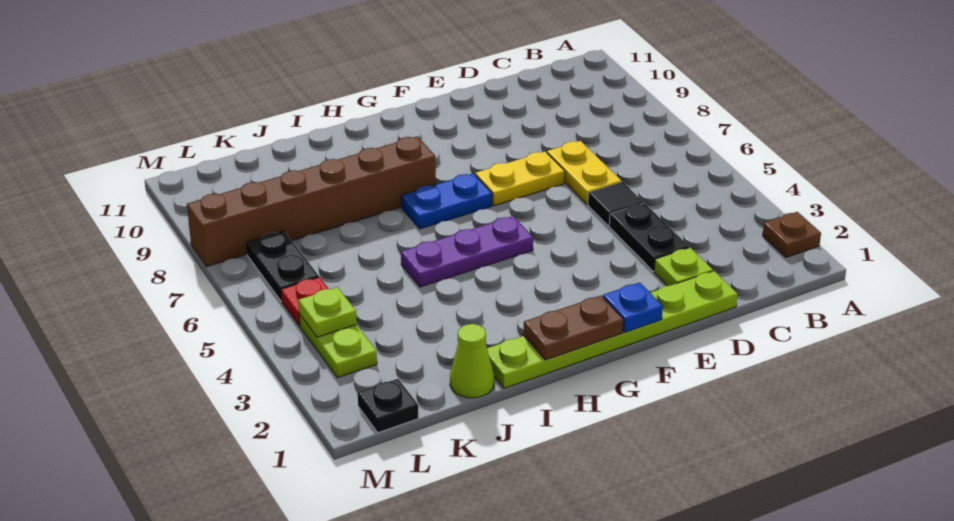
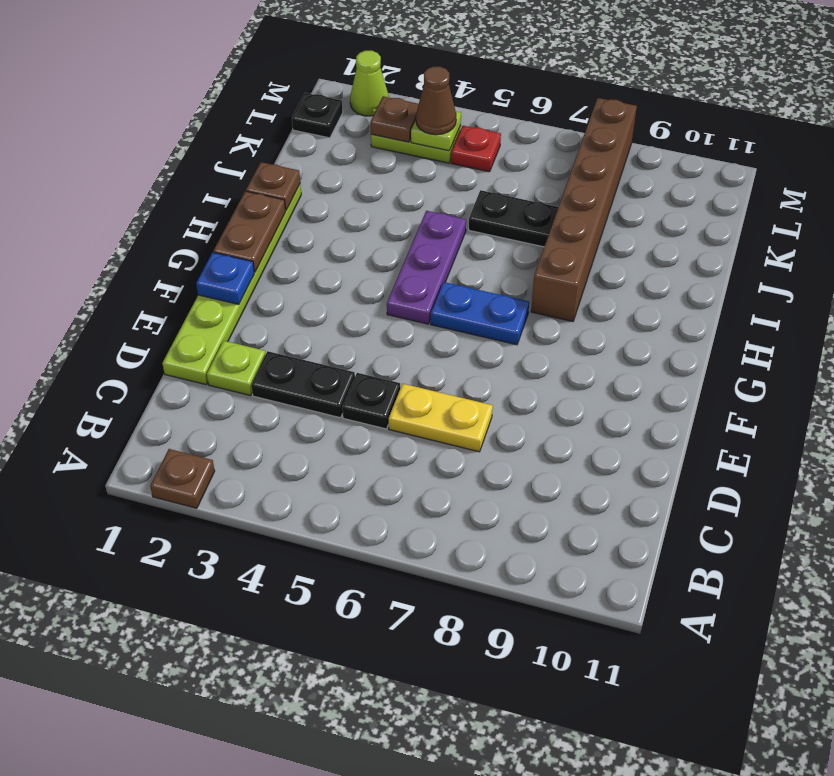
black 1x1 tile [588,182,643,226] -> black 1x1 plate [342,373,400,429]
yellow 1x2 plate [475,152,565,206] -> none
blue 1x2 plate [401,173,492,229] -> blue 1x2 plate turned to [431,282,529,345]
none -> brown 1x1 plate [246,162,300,210]
lime 1x1 cone [450,324,494,398] -> lime 1x1 cone moved to [350,51,389,116]
none -> brown 1x1 plate [370,96,419,142]
none -> brown 1x1 cone [416,67,456,135]
black 1x2 plate [246,231,319,301] -> black 1x2 plate moved to [469,190,558,247]

